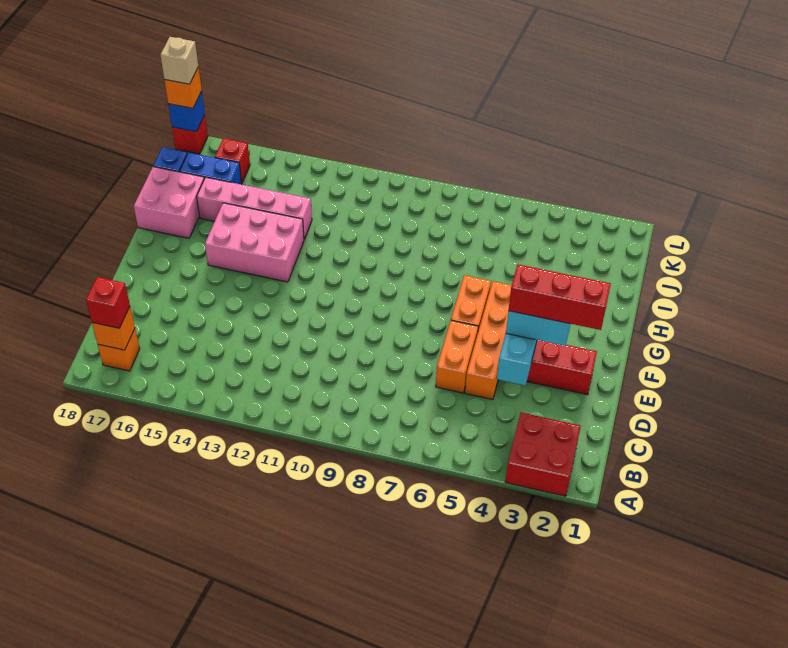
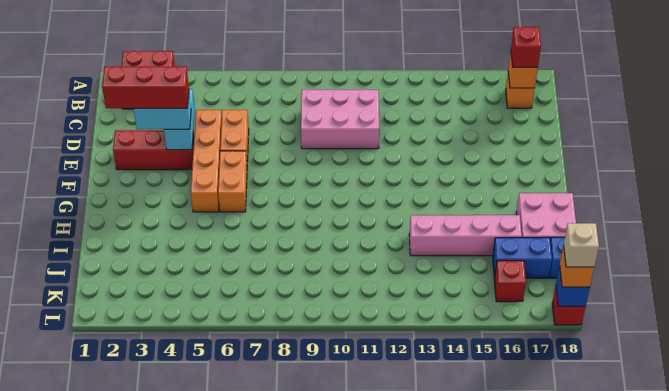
pink 2x3 brick [205,203,304,282] -> pink 2x3 brick moved to [301,89,379,149]

